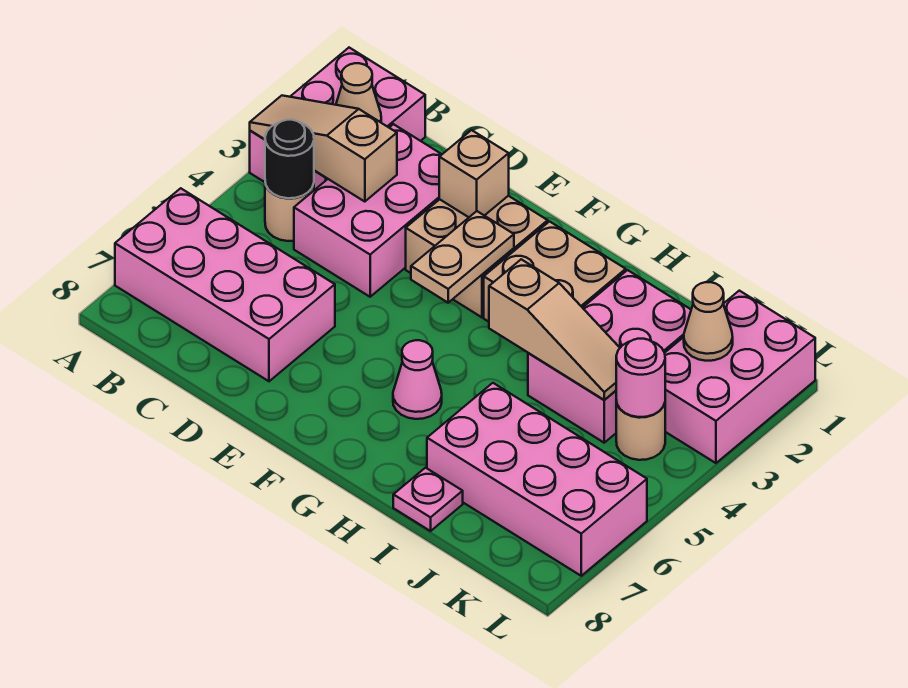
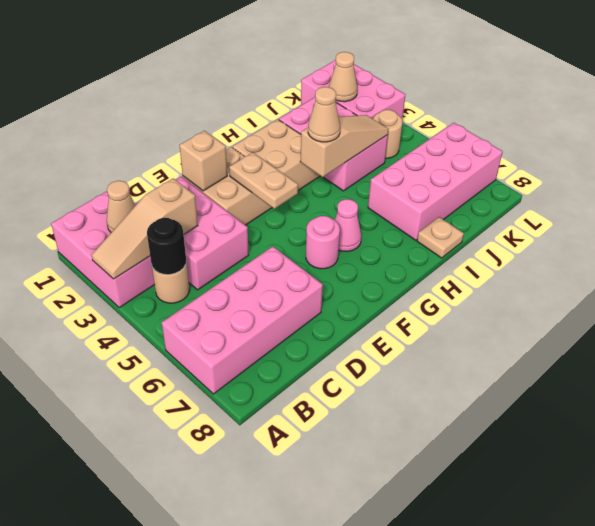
none -> tan 1x1 cone [308,87,340,142]
pink 1x1 plate [393,468,463,531] -> tan 1x1 plate [417,217,464,258]
pink 1x1 round brick [616,339,665,417] -> pink 1x1 round brick moved to [306,216,340,269]

